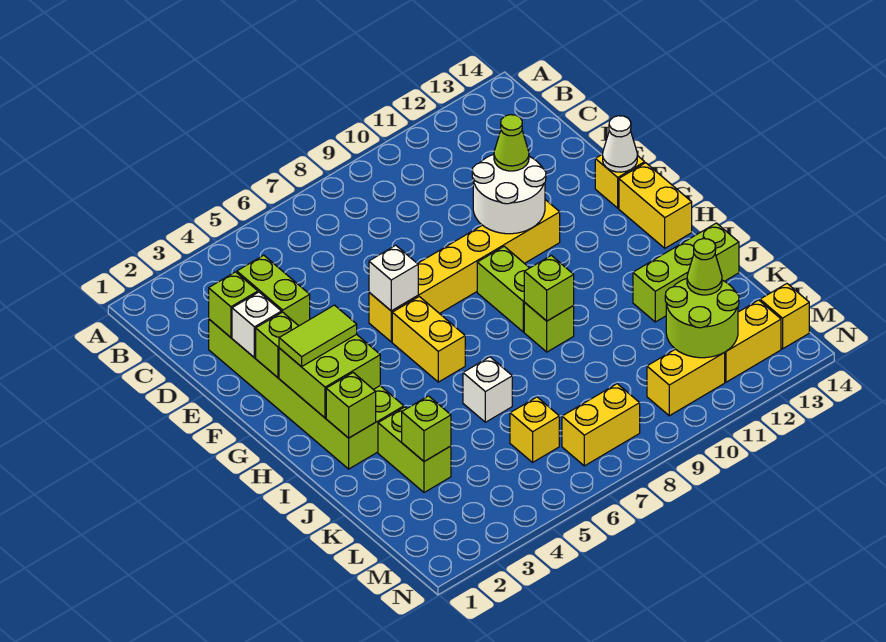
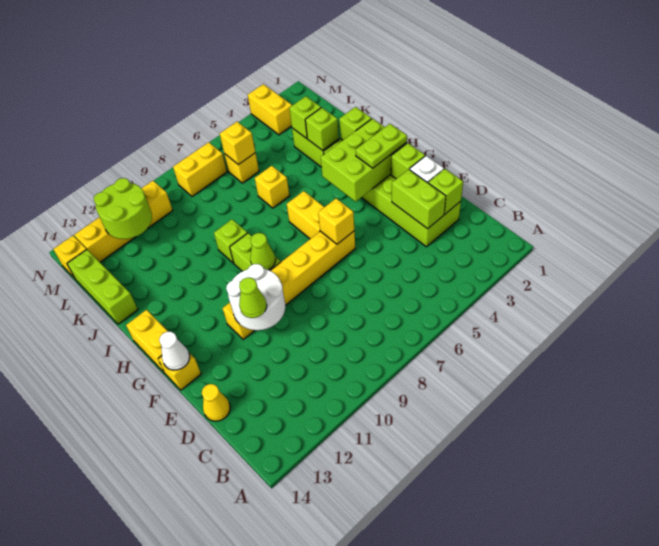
none -> yellow 1x1 cone [202,384,230,421]
white 1x1 brick [369,245,418,311] -> yellow 1x1 brick [318,198,354,244]
lime 2x2 brick [279,334,380,418] -> lime 2x3 brick [321,119,407,202]
lime 1x2 tile [279,305,357,367] -> lime 1x2 plate [356,124,407,168]
lime 1x1 brick [524,255,574,321] -> lime 1x1 brick moved to [305,108,339,150]
white 1x1 brick [463,357,512,422] -> yellow 1x1 brick [255,166,290,208]
lime 1x3 brick [633,223,739,322] -> lime 1x3 brick turned to [67,250,138,324]
none -> yellow 1x1 brick [220,122,255,165]
lime 1x1 cone [687,239,722,295] -> lime 1x1 cone moved to [250,233,276,270]
none -> yellow 1x2 brick [248,84,292,135]

